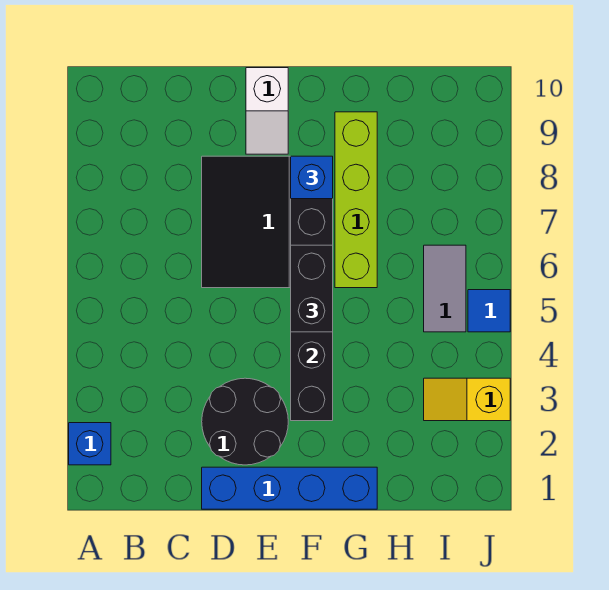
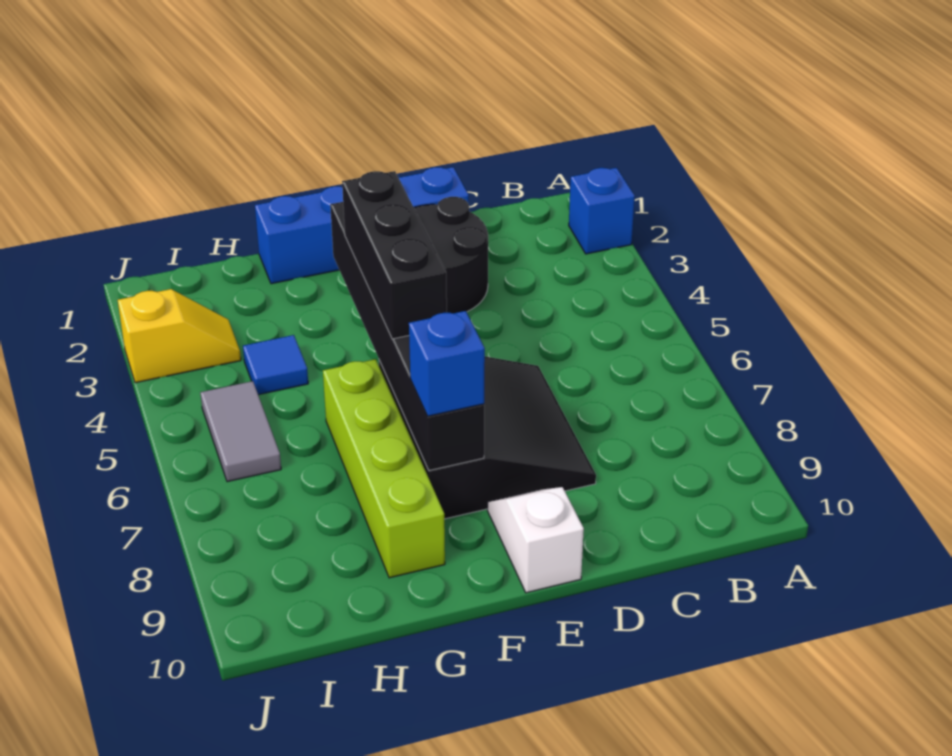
black 1x2 brick [291,245,333,332] -> black 1x3 brick [342,171,447,339]
blue 1x1 tile [468,290,510,332] -> blue 1x1 tile moved to [243,335,308,395]

